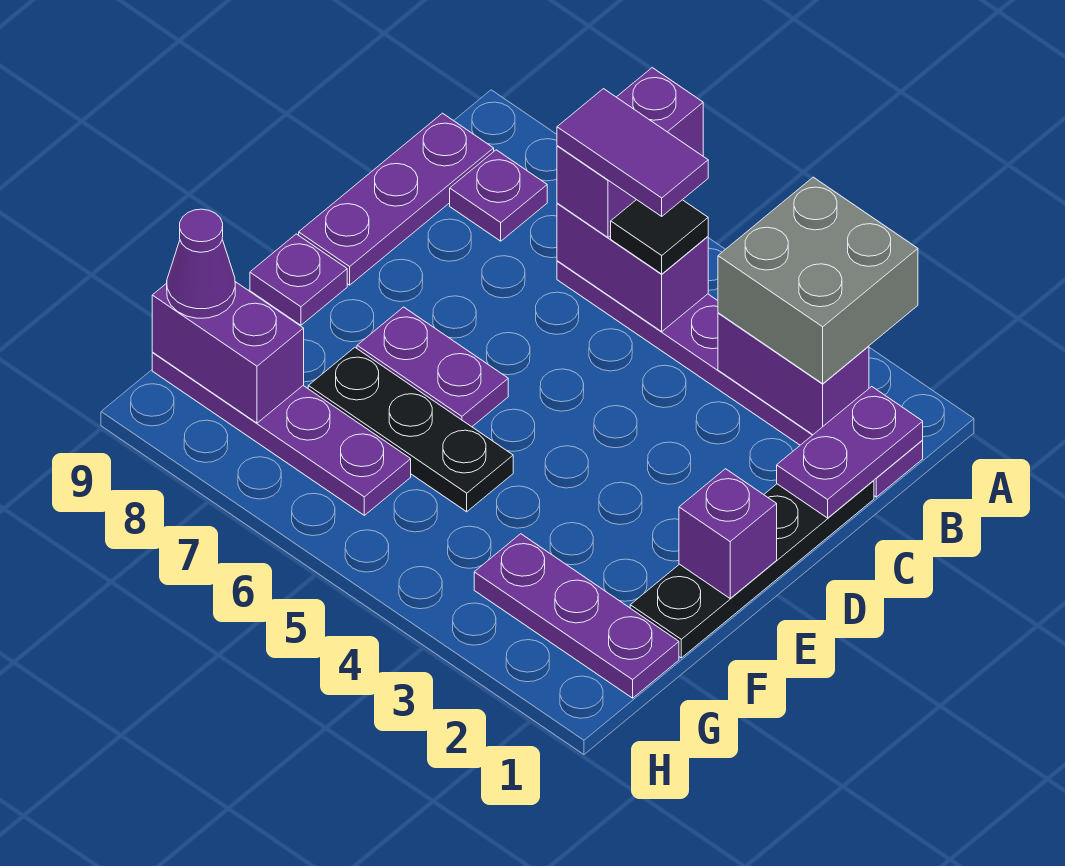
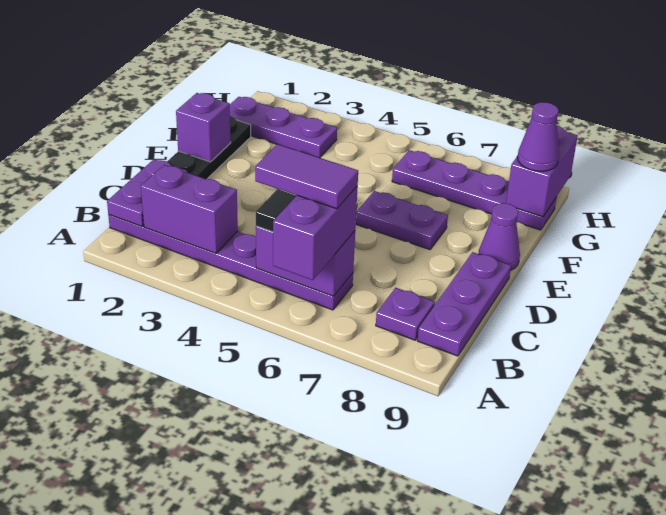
grey 2x2 brick [718,177,918,384] -> none
purple 1x1 plate [250,234,347,325] -> purple 1x1 cone [478,203,520,271]
black 1x3 plate [308,347,513,512] -> none
purple 1x2 brick [152,282,304,423] -> purple 1x2 brick turned to [506,126,578,217]

